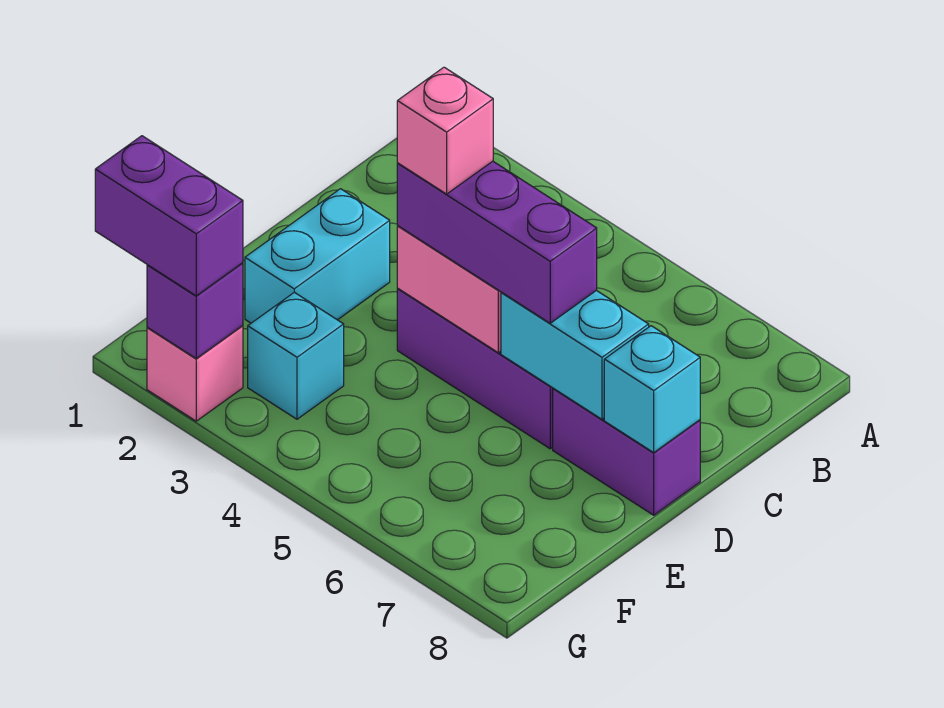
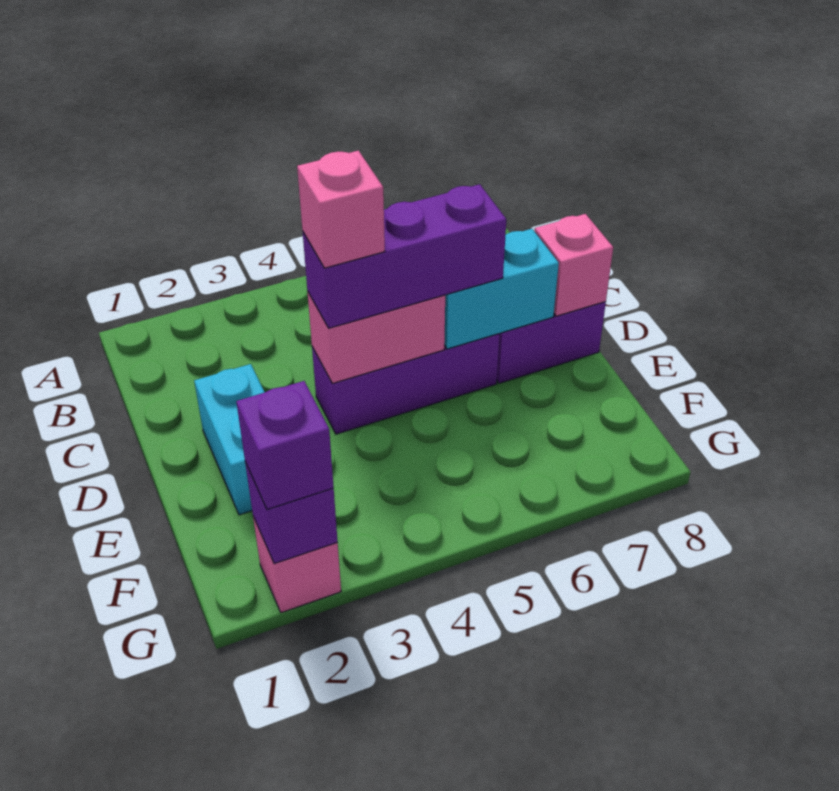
cyan 1x1 brick [604,326,700,452] -> pink 1x1 brick [535,214,613,316]
cyan 1x1 brick [248,292,344,419] -> none
purple 1x2 brick [95,136,243,296] -> purple 1x1 brick [236,381,334,509]

